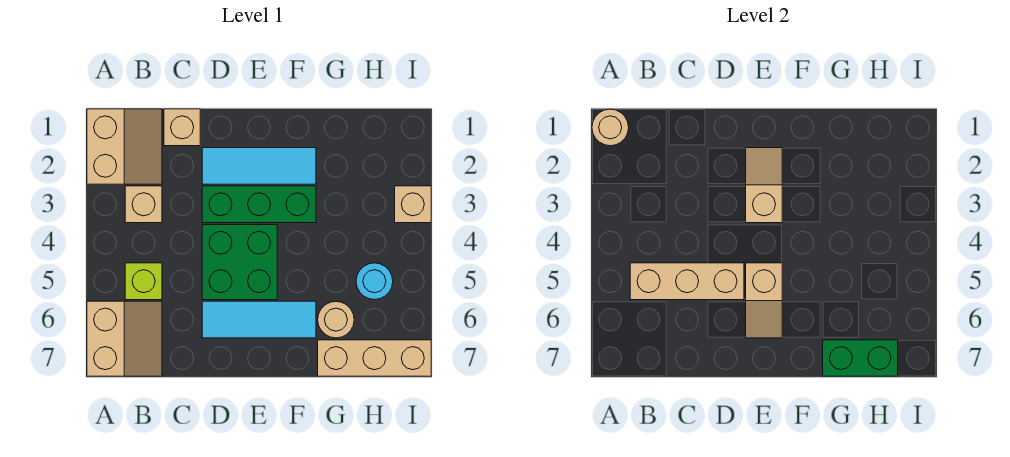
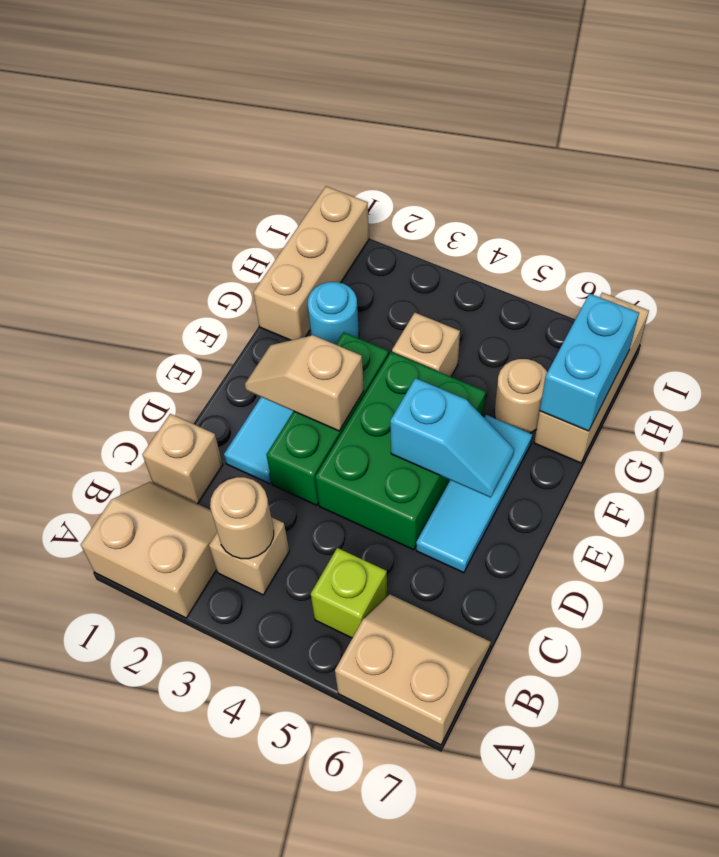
tan 1x1 round brick [592,109,629,146] -> tan 1x1 round brick moved to [210,477,274,559]
tan 1x3 brick [630,263,744,300] -> tan 1x3 brick moved to [253,186,369,340]
green 2x2 brick [202,225,277,300] -> green 2x3 brick [315,352,486,550]
tan 1x2 slope [746,263,782,338] -> cyan 1x2 slope [390,378,514,498]
green 1x2 brick [823,340,898,376] -> cyan 1x2 brick [540,294,639,431]
cyan 1x1 round brick [356,263,393,300] -> cyan 1x1 round brick moved to [308,282,359,345]
tan 1x1 brick [395,186,431,223] -> tan 1x1 brick moved to [392,313,460,377]

